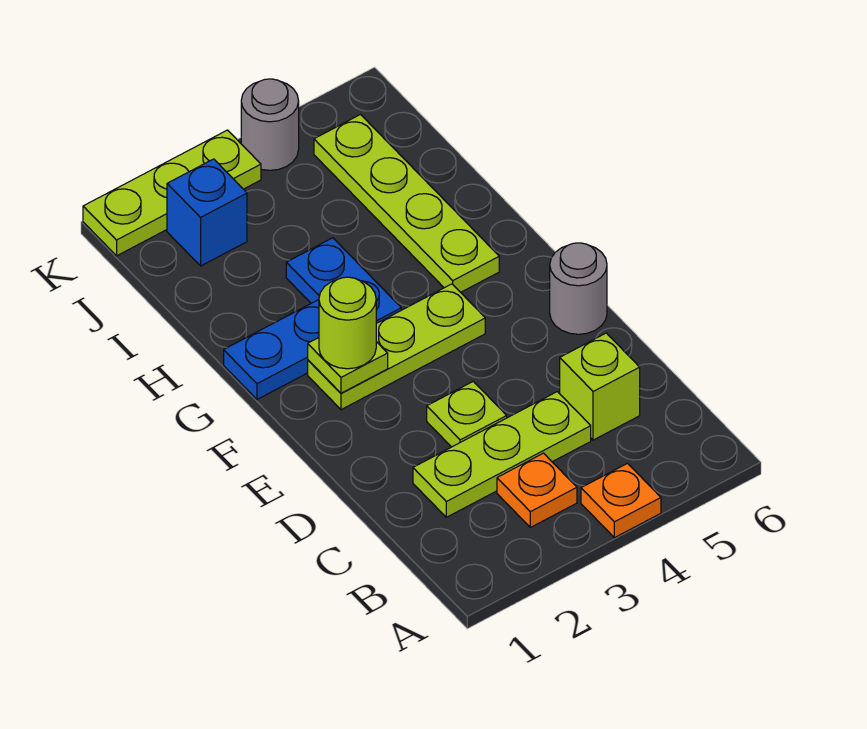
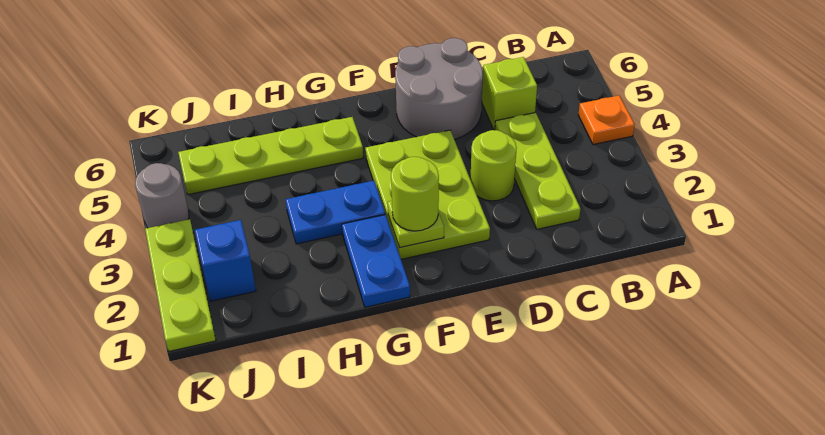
orange 1x1 plate [497,453,577,527] -> none
lime 1x1 plate [427,381,507,447] -> lime 1x1 round brick [471,130,516,201]
grey 1x1 round brick [550,243,607,334] -> grey 2x2 round brick [395,38,483,139]
lime 1x3 plate [308,284,485,410] -> lime 2x3 plate [365,130,490,259]

